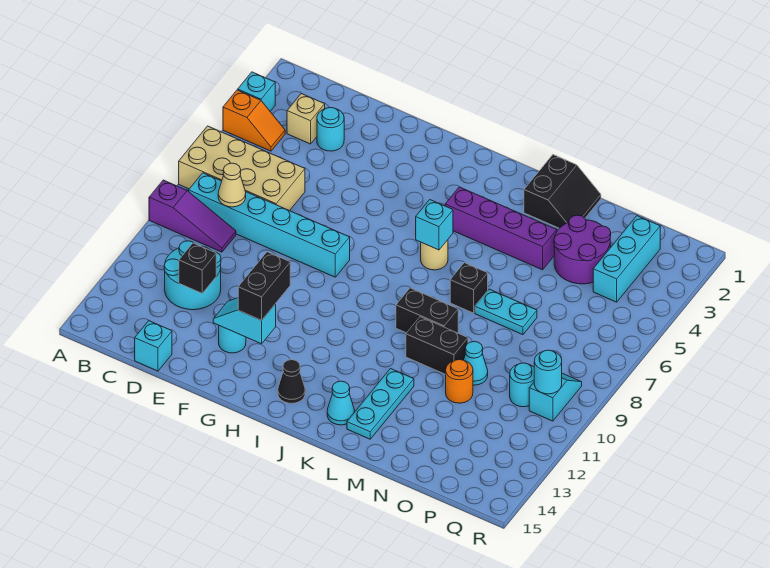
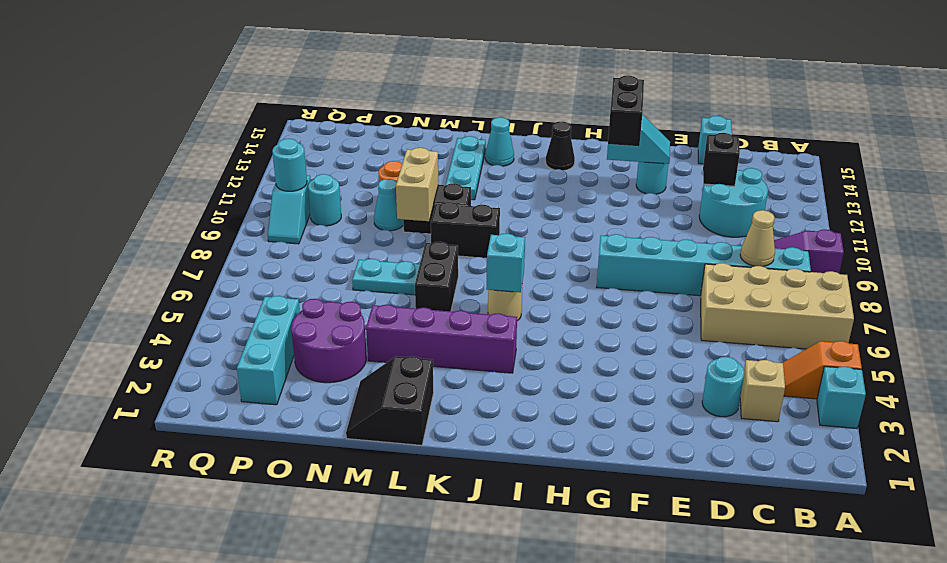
black 1x1 brick [450,263,488,313] -> black 1x2 brick [415,242,458,311]
none -> tan 1x2 brick [396,148,438,221]

